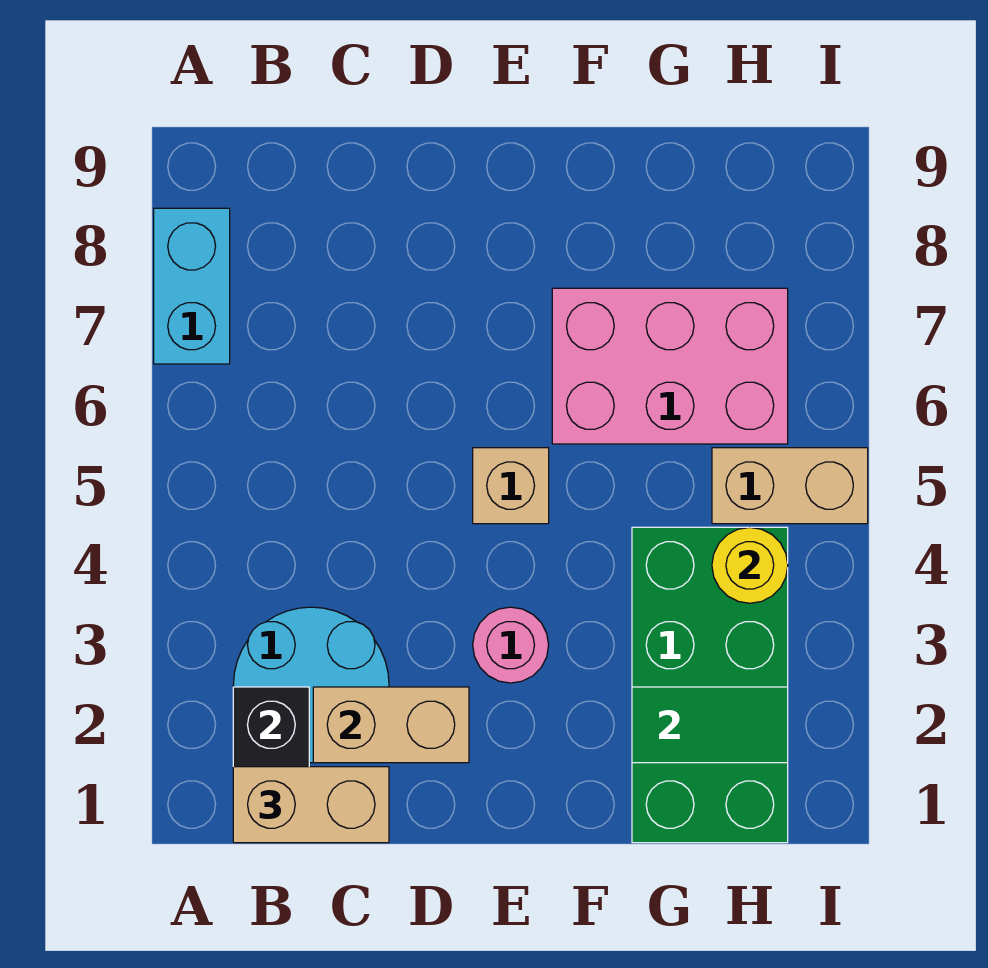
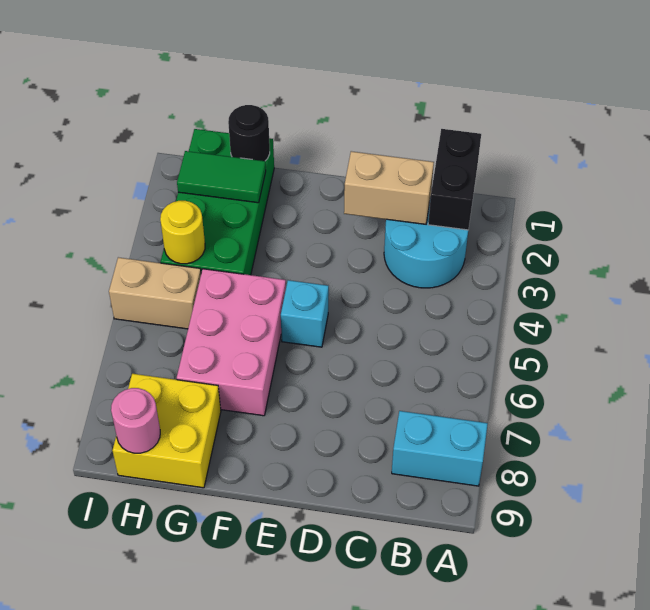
cyan 1x2 brick [154,208,230,364] -> cyan 1x2 brick turned to [392,411,488,486]
tan 1x2 brick [233,767,389,843] -> none
pink 1x1 round brick [473,607,549,683] -> pink 1x1 round brick moved to [111,388,160,453]
tan 1x1 brick [473,448,549,524] -> cyan 1x1 brick [281,280,329,347]
pink 2x3 brick [552,288,788,444] -> pink 2x3 brick turned to [177,269,286,416]
none -> black 1x1 round brick [228,105,270,161]
none -> yellow 2x2 brick [113,374,221,488]

